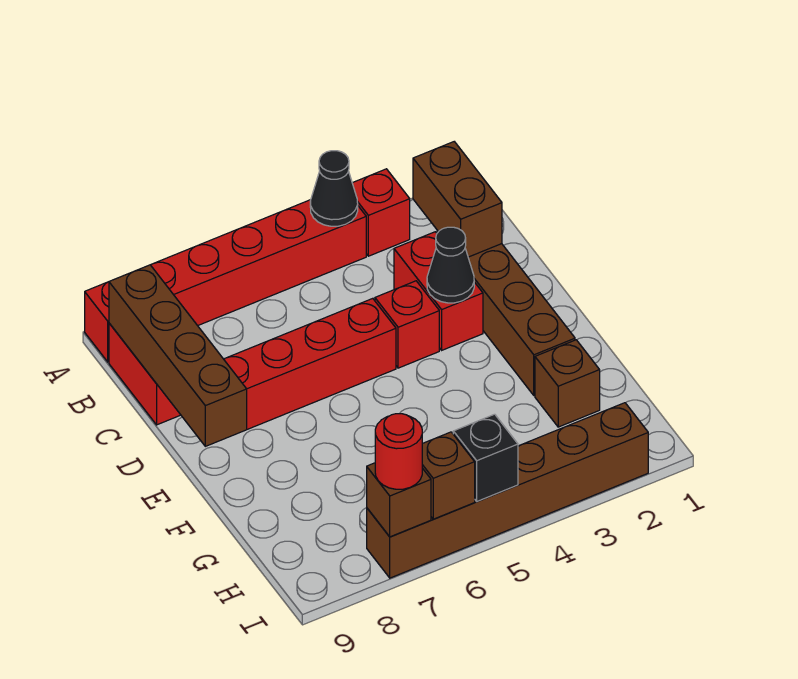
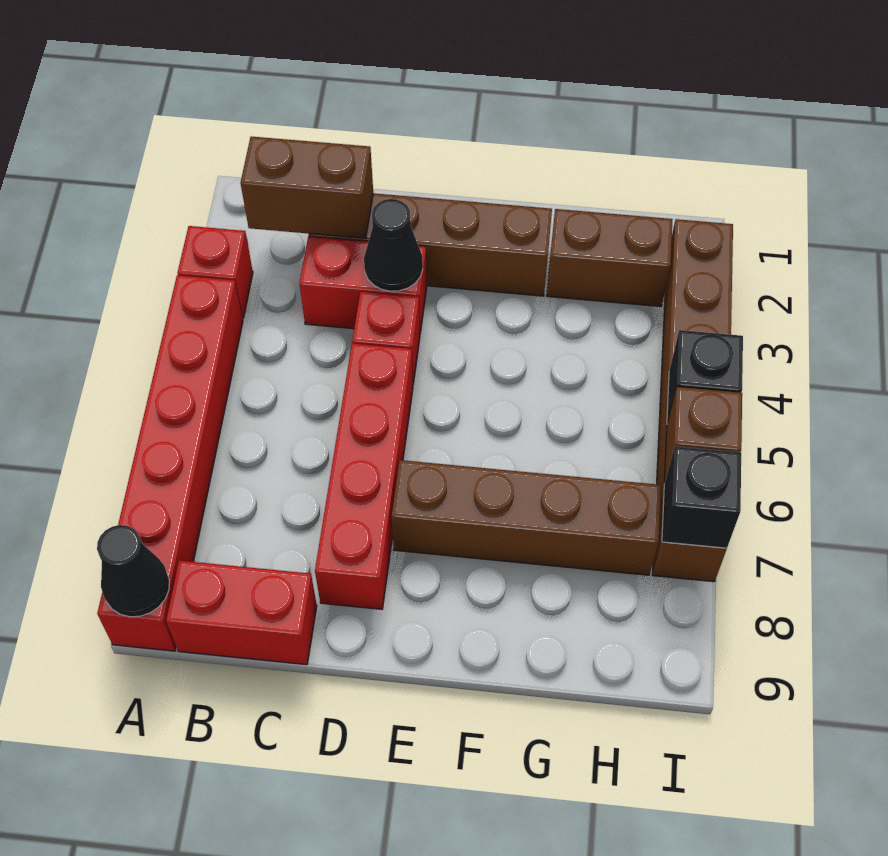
black 1x1 cone [310,151,358,226] -> black 1x1 cone moved to [97,525,169,617]
brown 1x4 brick [109,265,247,446] -> brown 1x4 brick moved to [392,460,661,575]
brown 1x1 brick [535,340,600,427] -> brown 1x2 brick [547,209,673,307]
brown 1x1 brick [367,463,431,537] -> black 1x1 brick [662,446,741,548]
red 1x1 round brick [375,414,422,489] -> none

